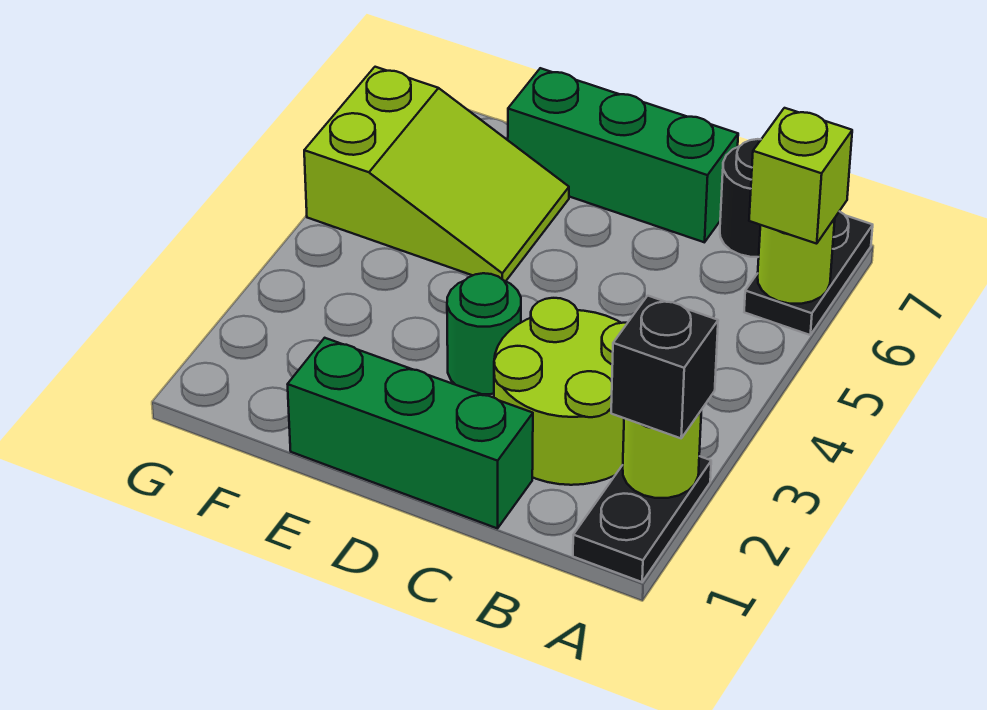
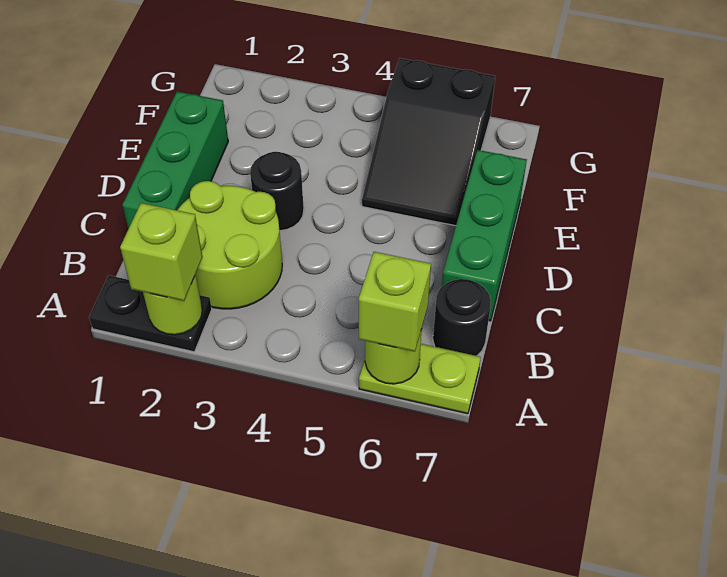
black 1x1 brick [611,296,718,438] -> lime 1x1 brick [120,203,202,301]
black 1x2 plate [744,211,873,335] -> lime 1x2 plate [359,344,481,414]
green 1x1 round brick [447,273,521,394] -> black 1x1 round brick [250,152,304,231]
lime 2x3 slope [304,67,569,281] -> black 2x3 slope [362,58,495,226]

